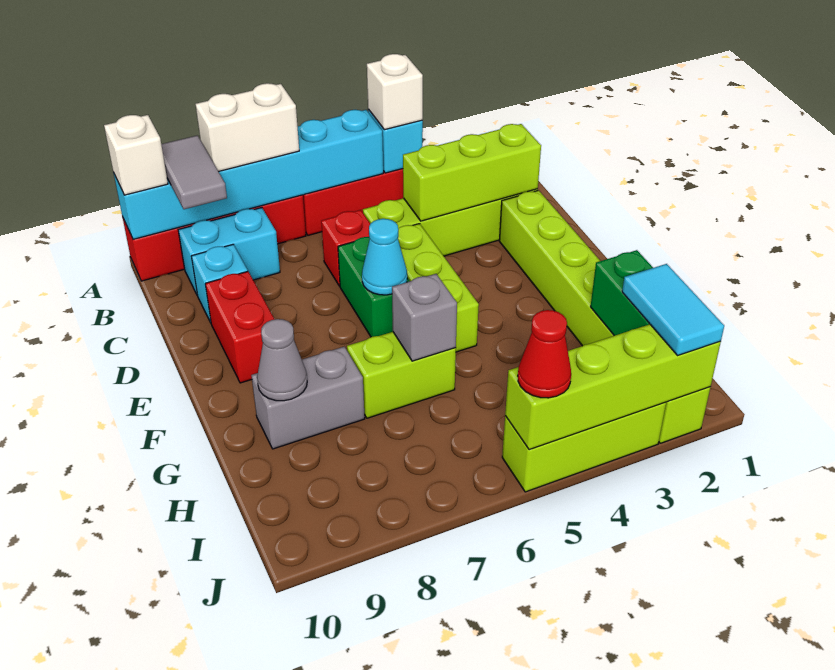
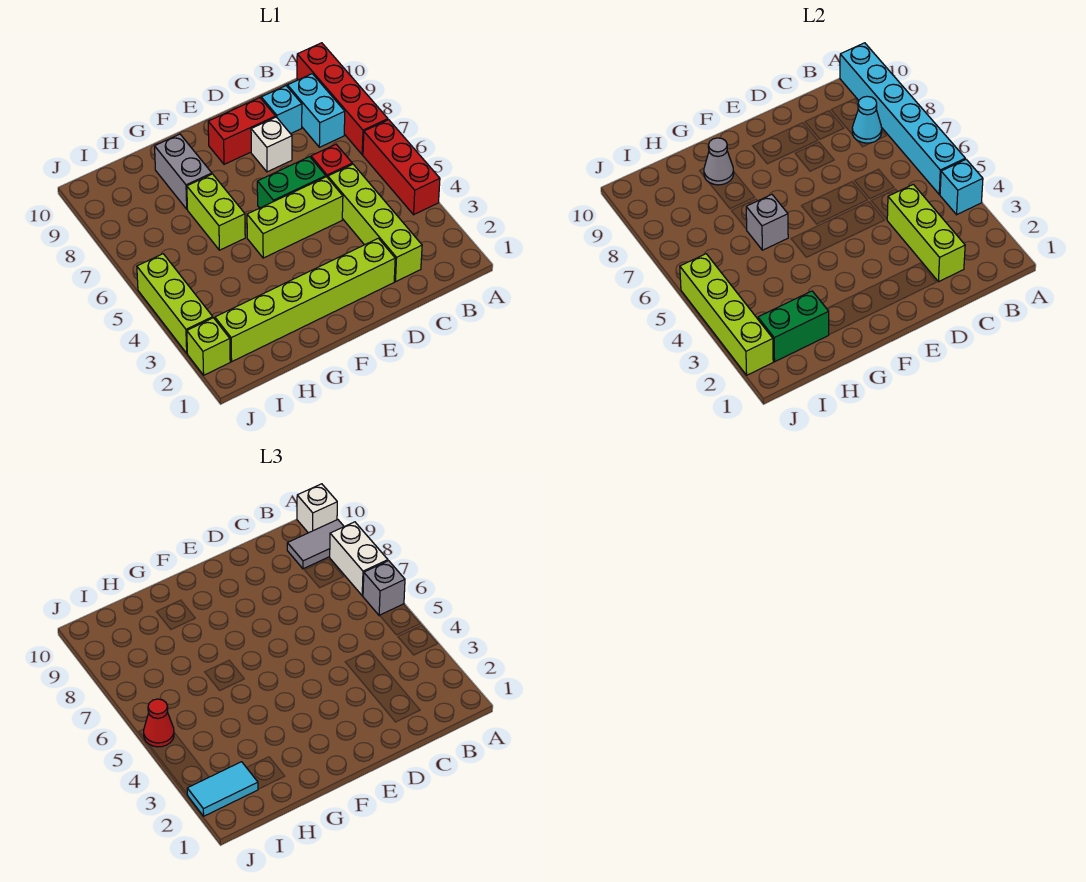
white 1x1 brick [367,54,423,130] -> white 1x1 brick moved to [251,117,292,172]
none -> grey 1x1 brick [363,561,405,616]
cyan 1x1 cone [362,219,407,295] -> cyan 1x1 cone moved to [852,96,882,143]

